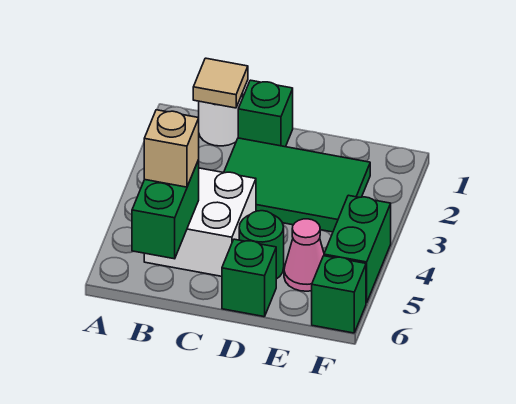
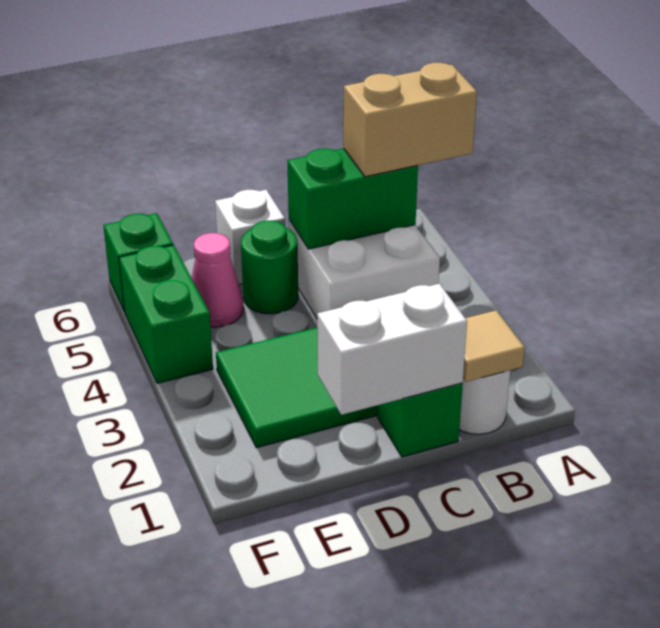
green 1x2 brick [132,160,199,259] -> green 1x2 brick turned to [287,148,418,249]
tan 1x1 brick [144,110,199,187] -> tan 1x2 brick [343,63,477,177]
none -> white 1x2 brick [317,284,467,415]
green 1x1 brick [222,239,276,317] -> white 1x1 brick [215,190,285,285]

